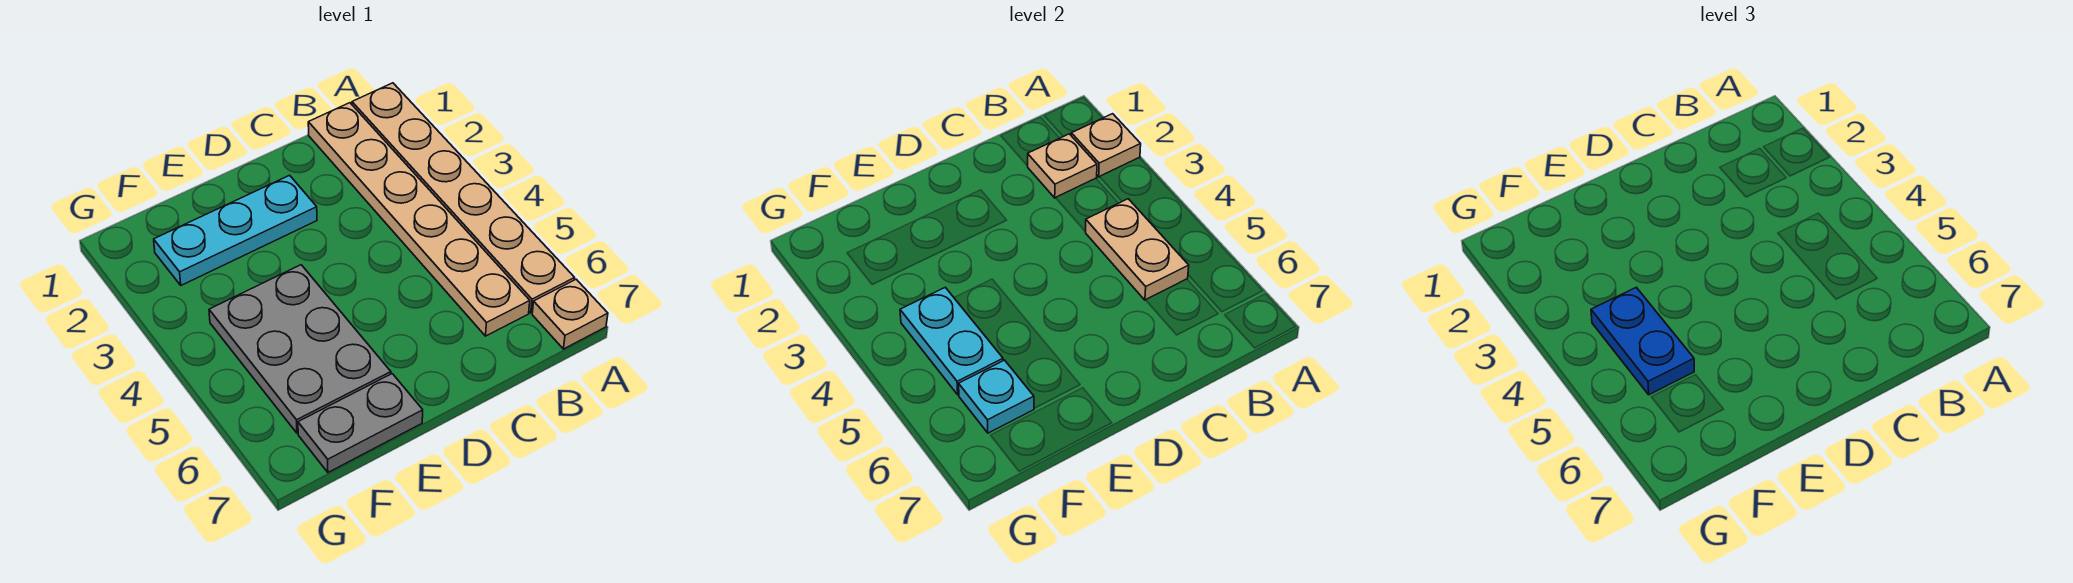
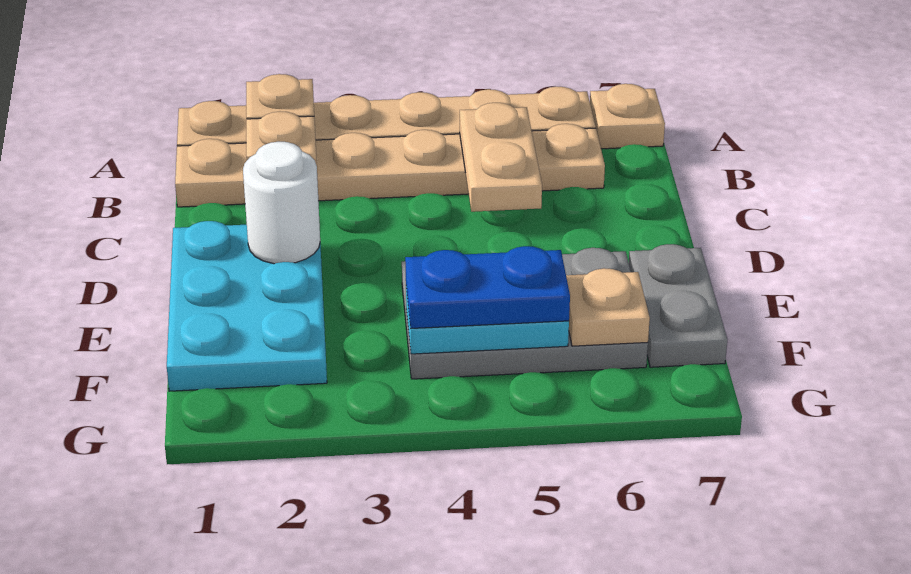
tan 1x2 plate [1086,199,1189,300] -> tan 1x2 plate turned to [460,103,542,212]
cyan 1x3 plate [154,175,317,285] -> cyan 2x3 plate [167,221,327,391]
none -> white 1x1 round brick [243,142,320,264]
cyan 1x1 plate [959,360,1034,433] -> tan 1x1 plate [566,268,650,346]

